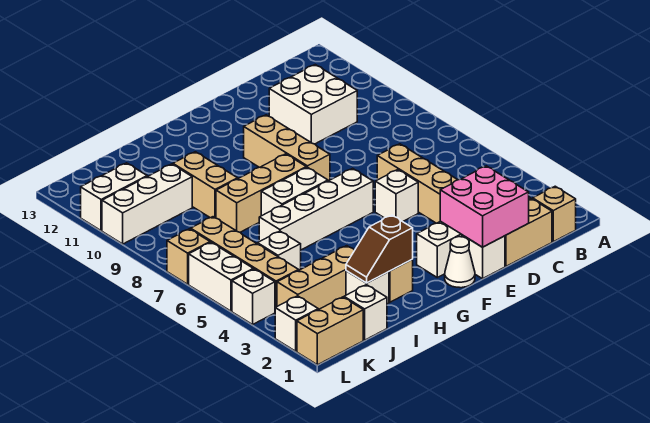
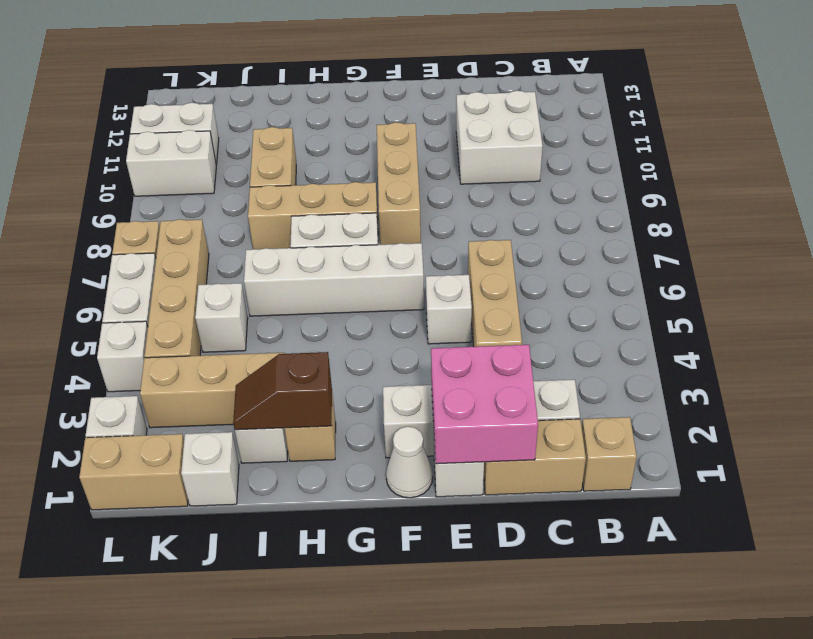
white 1x3 brick [102,164,192,244] -> white 1x2 brick [126,130,216,196]

